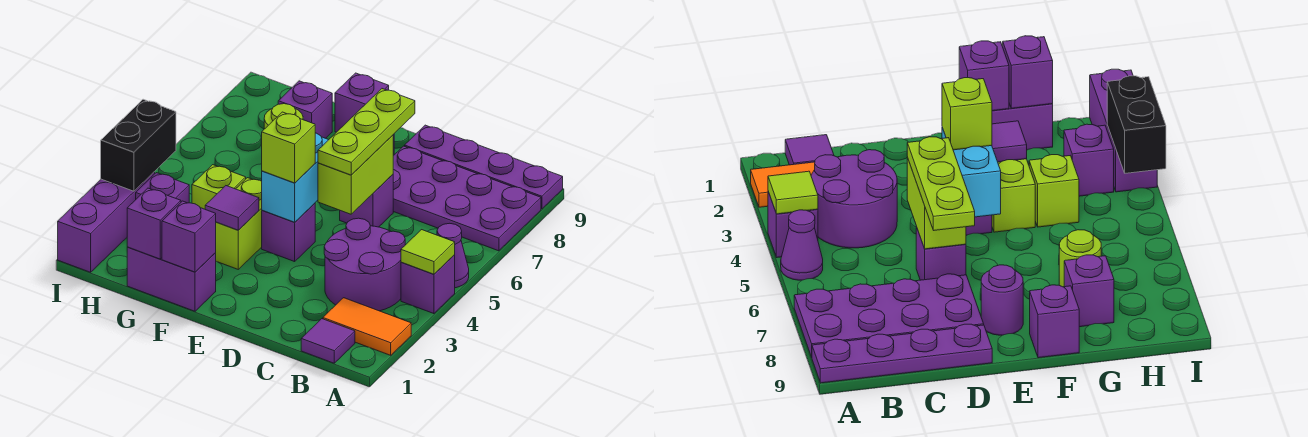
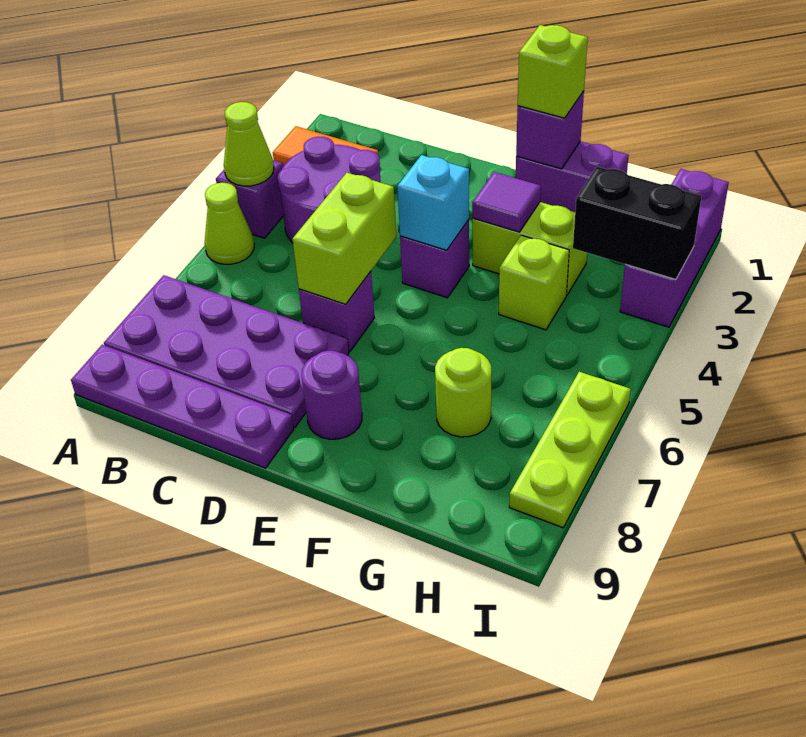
lime 1x1 tile [401,230,455,274] -> lime 1x1 cone [224,102,274,186]
purple 1x1 cone [437,223,469,288] -> lime 1x1 cone [205,183,254,264]
purple 1x1 tile [301,319,355,363] -> none
lime 1x3 plate [318,89,415,175] -> lime 1x3 plate moved to [509,372,631,528]
cyan 1x2 brick [262,133,328,222] -> cyan 1x1 brick [397,155,469,250]
lime 1x1 brick [262,112,315,183] -> lime 1x1 brick moved to [518,25,588,118]
lime 1x2 brick [216,178,262,269] -> lime 1x2 brick turned to [472,202,587,295]
purple 1x1 brick [335,73,389,132] -> none
purple 1x1 brick [127,188,181,259] -> none
purple 1x1 brick [278,81,332,138] -> none
purple 1x1 brick [136,173,189,203] -> none
black 1x2 brick [101,99,176,191] -> black 1x2 brick turned to [573,167,701,279]

